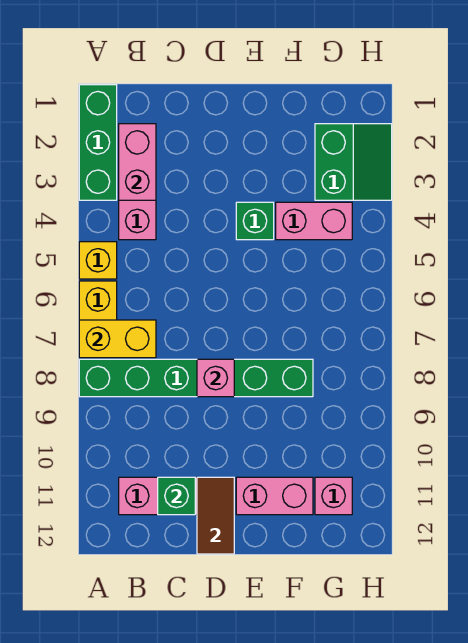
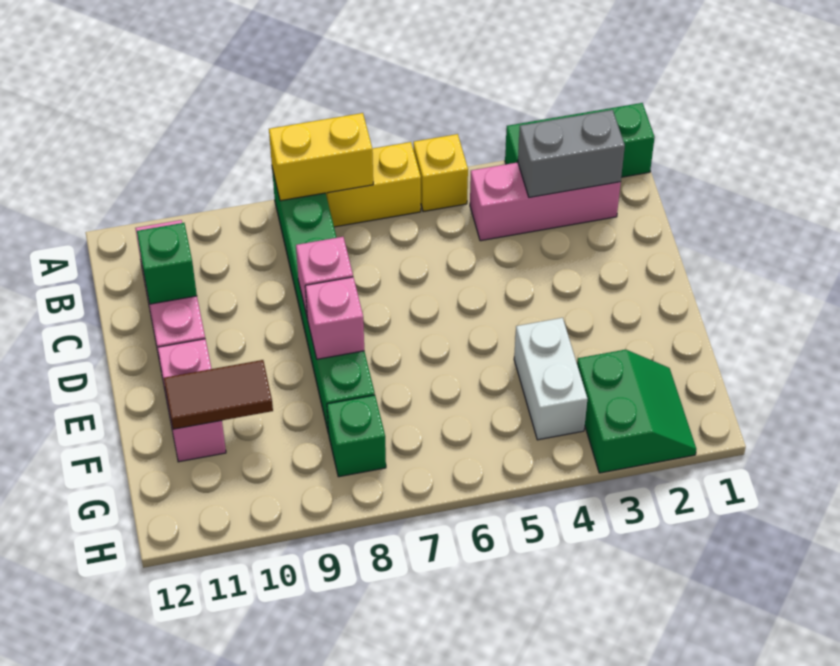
yellow 1x2 brick [79,320,156,358] -> yellow 1x2 brick turned to [269,113,373,201]
pink 1x2 brick [119,124,156,200] -> grey 1x2 brick [518,110,625,198]
brown 1x2 tile [197,477,234,554] -> brown 1x2 tile moved to [164,360,273,429]
green 1x1 brick [236,202,274,240] -> green 1x1 brick moved to [327,395,386,477]
pink 1x2 brick [276,202,352,240] -> white 1x2 brick [514,318,587,440]
green 2x2 slope [315,124,392,200] -> green 2x2 slope turned to [577,350,696,473]
pink 1x1 brick [315,477,352,515] -> pink 1x1 brick moved to [305,277,364,359]

